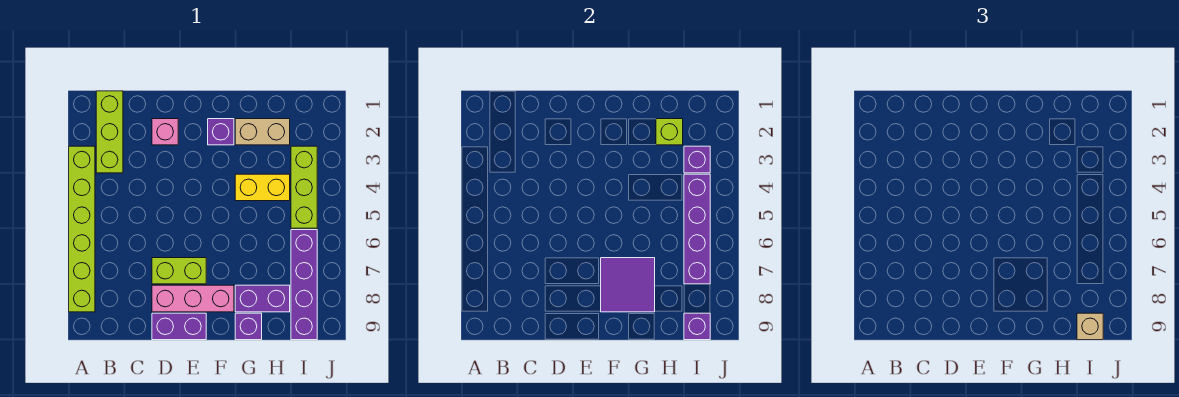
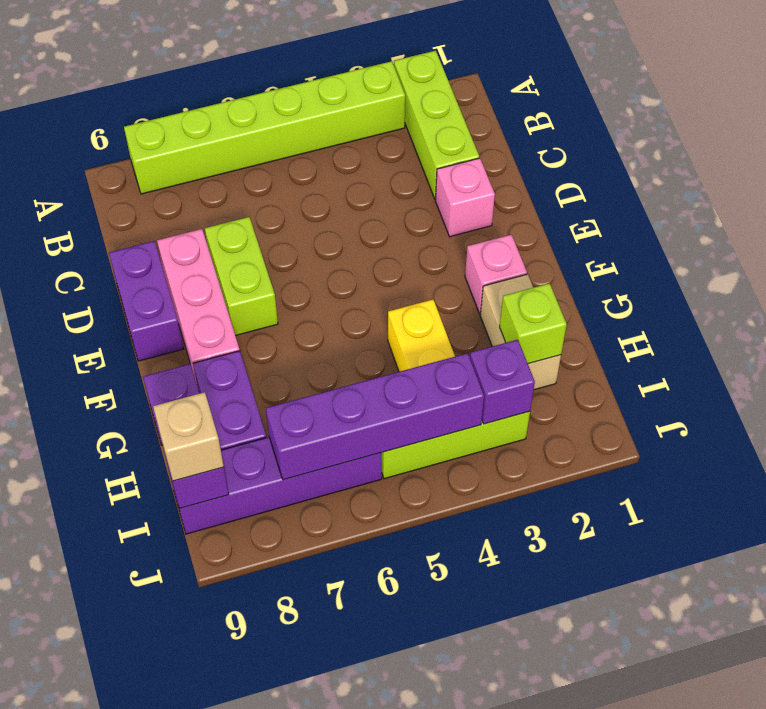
lime 1x3 brick [96,91,123,173] -> lime 1x3 brick turned to [394,51,479,199]
purple 1x1 brick [208,119,234,145] -> pink 1x1 brick [465,235,527,314]
purple 2x2 tile [601,258,655,312] -> none

